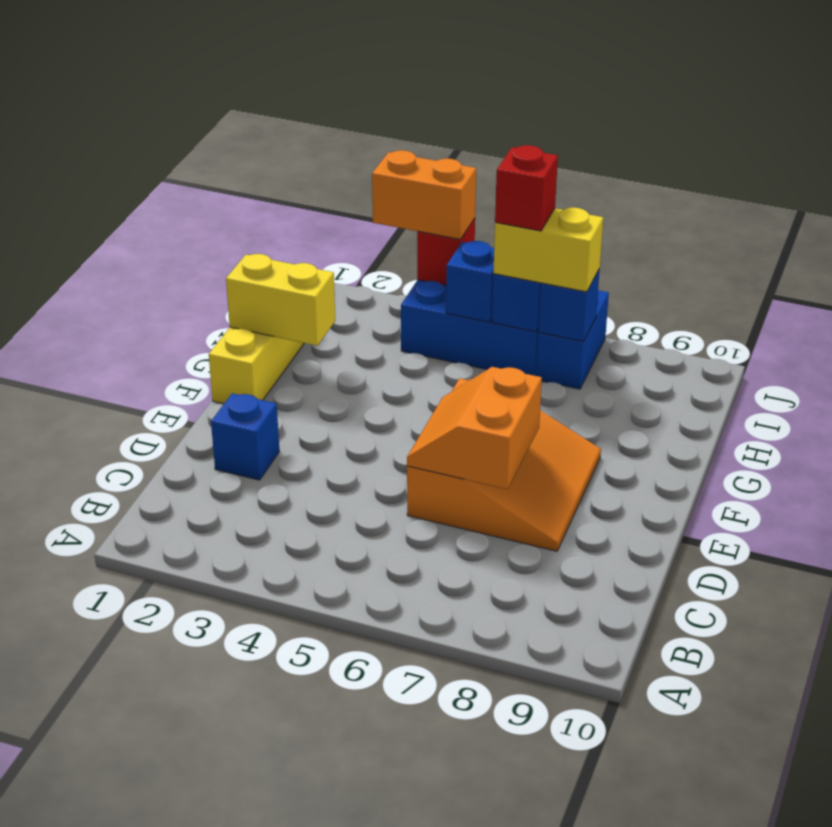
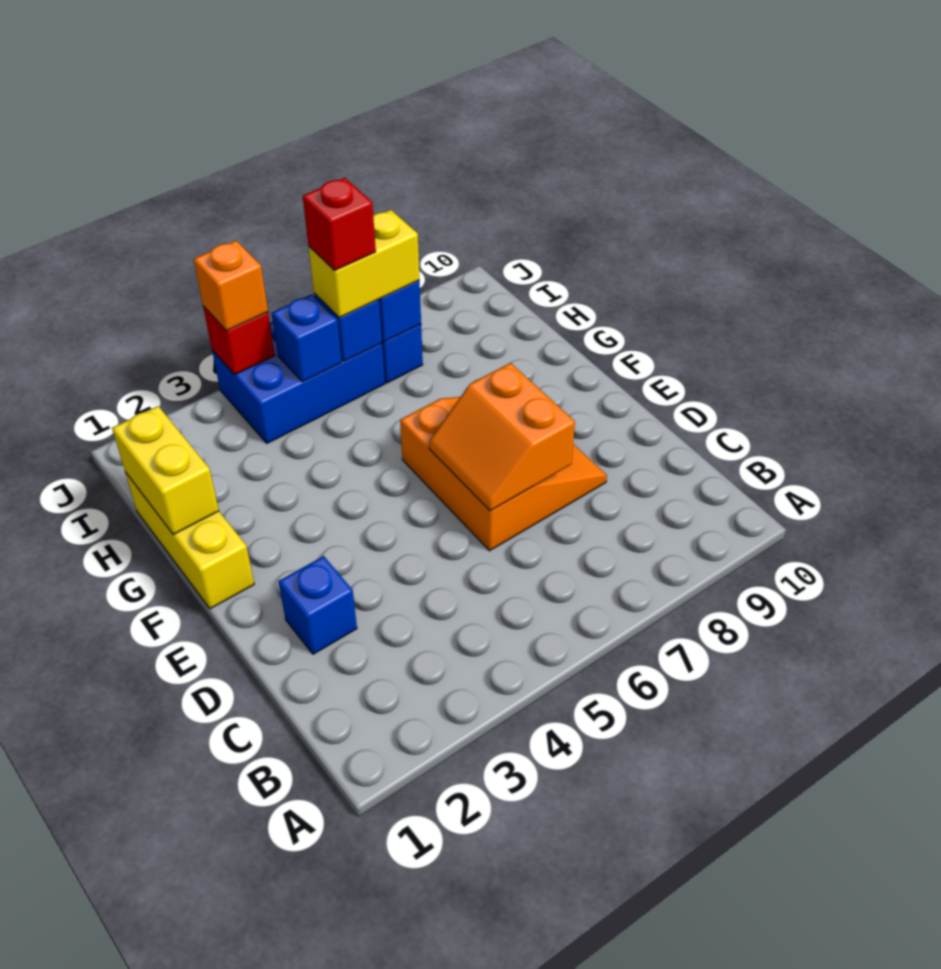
yellow 1x2 brick [226,254,335,346] -> yellow 1x2 brick turned to [112,406,219,535]
orange 1x2 brick [372,150,476,240] -> orange 1x1 brick [194,241,268,331]

